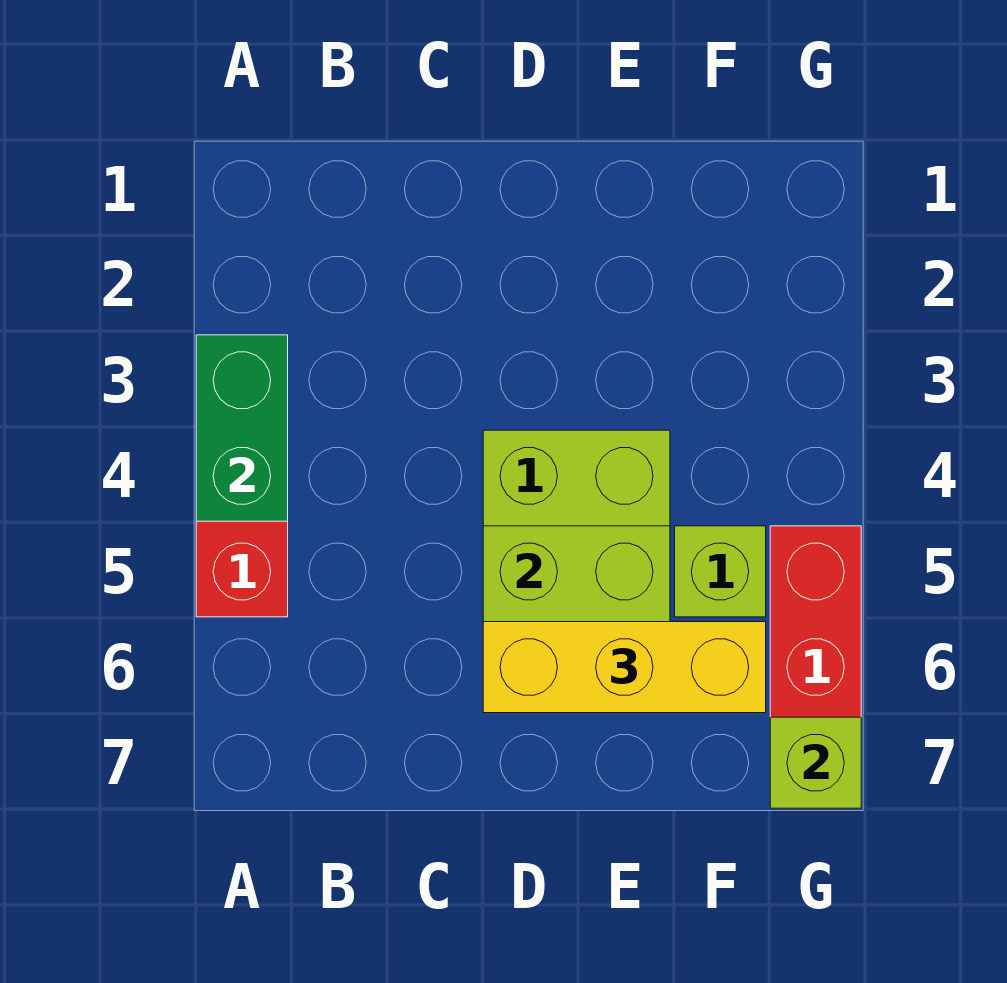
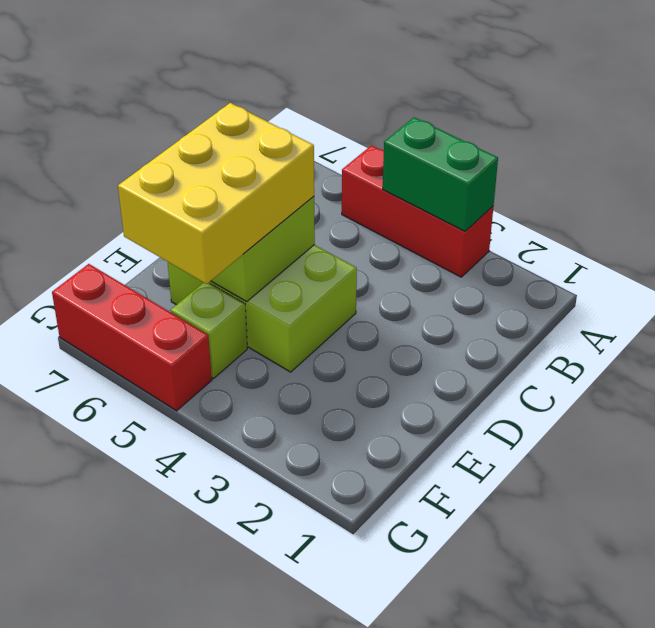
yellow 1x3 brick [483,622,766,713] -> yellow 2x3 brick [118,103,314,284]
lime 1x1 brick [770,717,861,808] -> none

